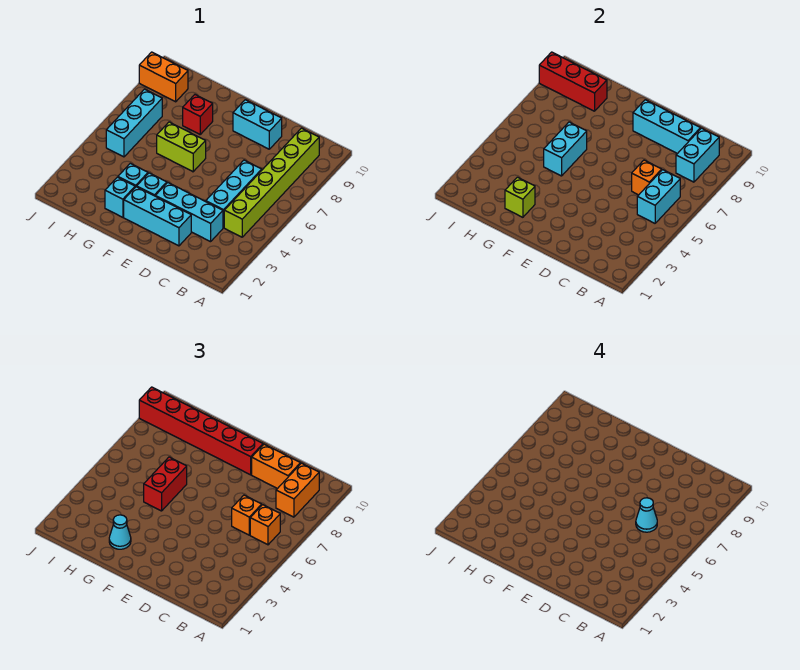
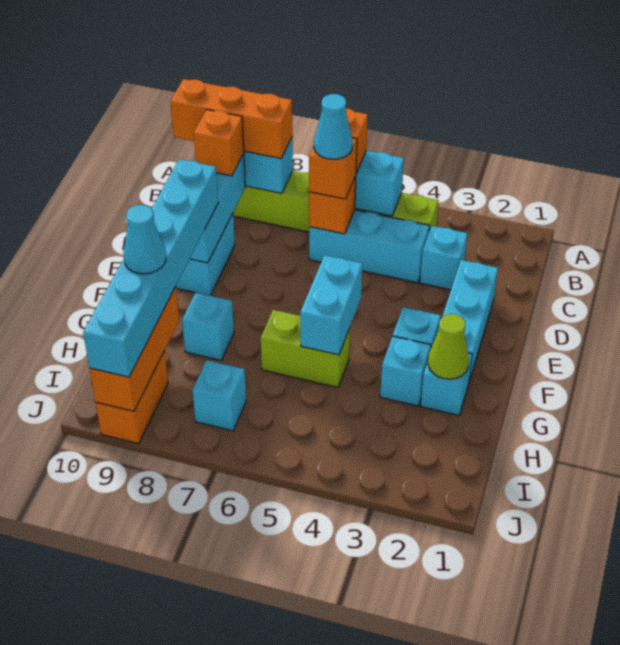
orange 1x2 brick [276,463,319,517] -> orange 1x3 brick [170,79,292,158]
cyan 1x3 brick [156,183,223,242] -> cyan 1x1 brick [420,226,468,290]
orange 1x2 brick [252,444,300,489] -> orange 1x1 brick [194,110,244,176]
red 1x6 brick [139,387,263,475] -> cyan 1x6 brick [83,159,218,377]
lime 1x2 brick [157,122,206,172] -> lime 1x2 brick turned to [261,310,350,387]
lime 1x1 brick [505,177,535,217] -> lime 1x1 cone [428,314,469,379]
cyan 1x1 cone [109,515,131,549] -> cyan 1x1 cone moved to [123,205,166,274]
cyan 1x2 brick [544,122,587,176] -> cyan 1x2 brick turned to [300,255,362,355]
red 1x2 brick [144,457,187,511] -> none
red 1x1 brick [183,95,213,134] -> cyan 1x1 brick [182,293,234,360]
red 1x3 brick [539,52,607,111] -> orange 1x3 brick [90,287,179,411]
cyan 1x3 brick [106,89,162,157] -> cyan 1x1 brick [193,360,246,431]

